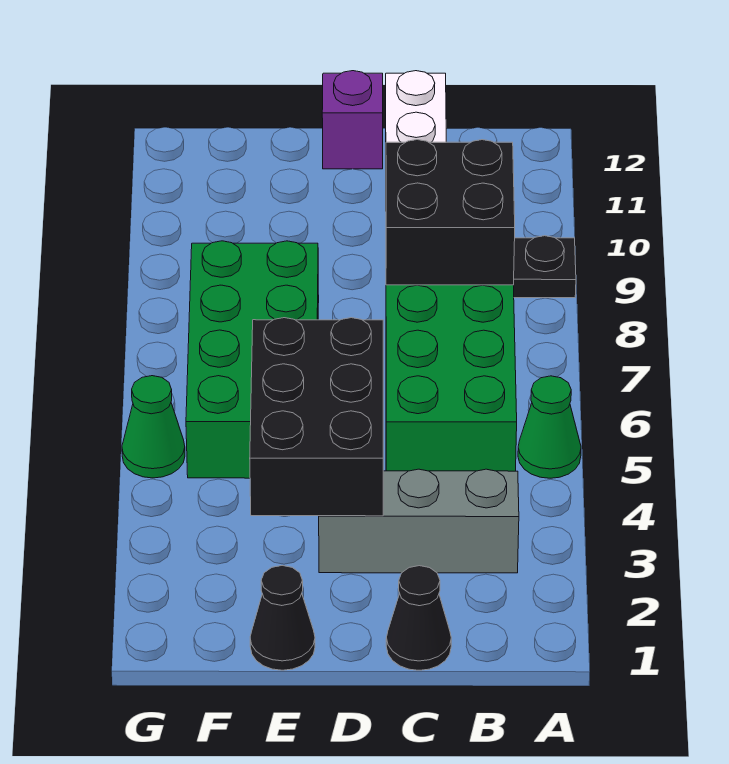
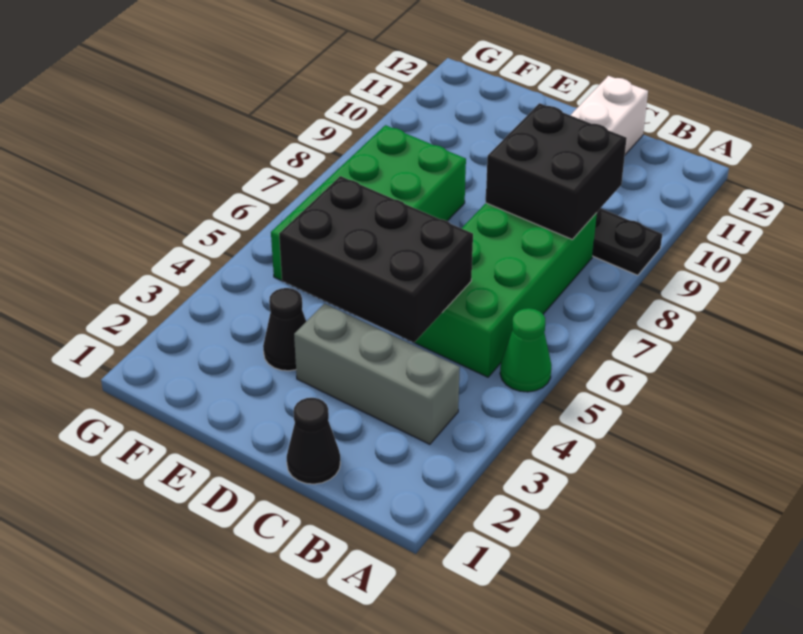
black 2x3 brick [250,318,383,516] -> black 2x3 brick turned to [279,176,473,343]
purple 1x1 brick [322,71,383,169] -> none
black 1x1 cone [250,566,315,670] -> black 1x1 cone moved to [263,288,306,371]
green 1x1 cone [122,376,185,478] -> none

